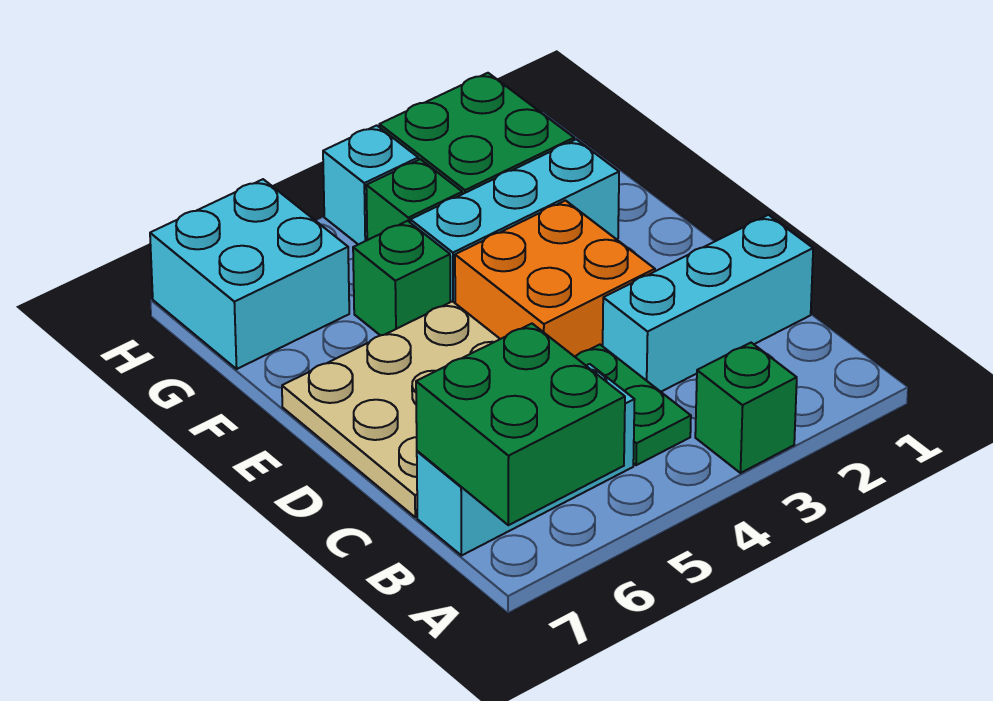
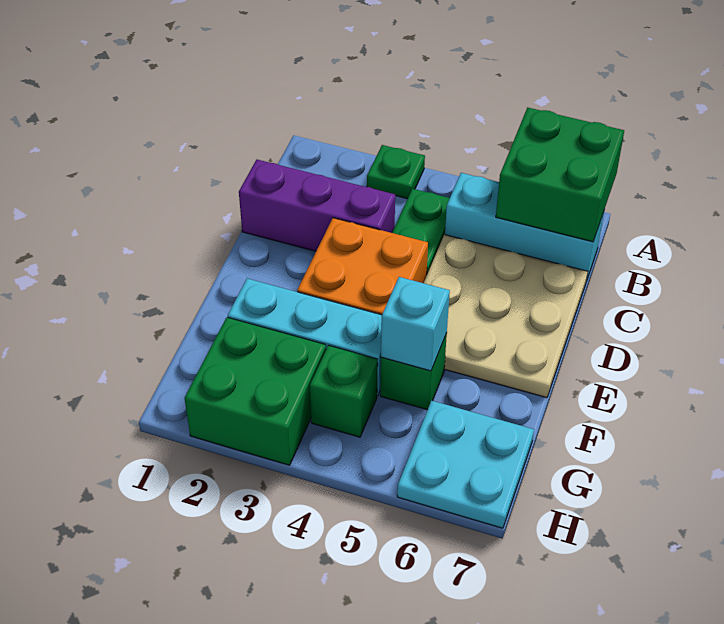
green 1x1 brick [695,343,797,473] -> green 1x1 plate [367,145,425,199]
cyan 1x3 brick [603,215,813,392] -> purple 1x3 brick [239,160,395,251]
cyan 2x2 brick [150,179,349,369] -> cyan 2x2 plate [397,401,534,528]
cyan 1x1 brick [323,125,418,245] -> cyan 1x1 brick moved to [381,277,450,371]

